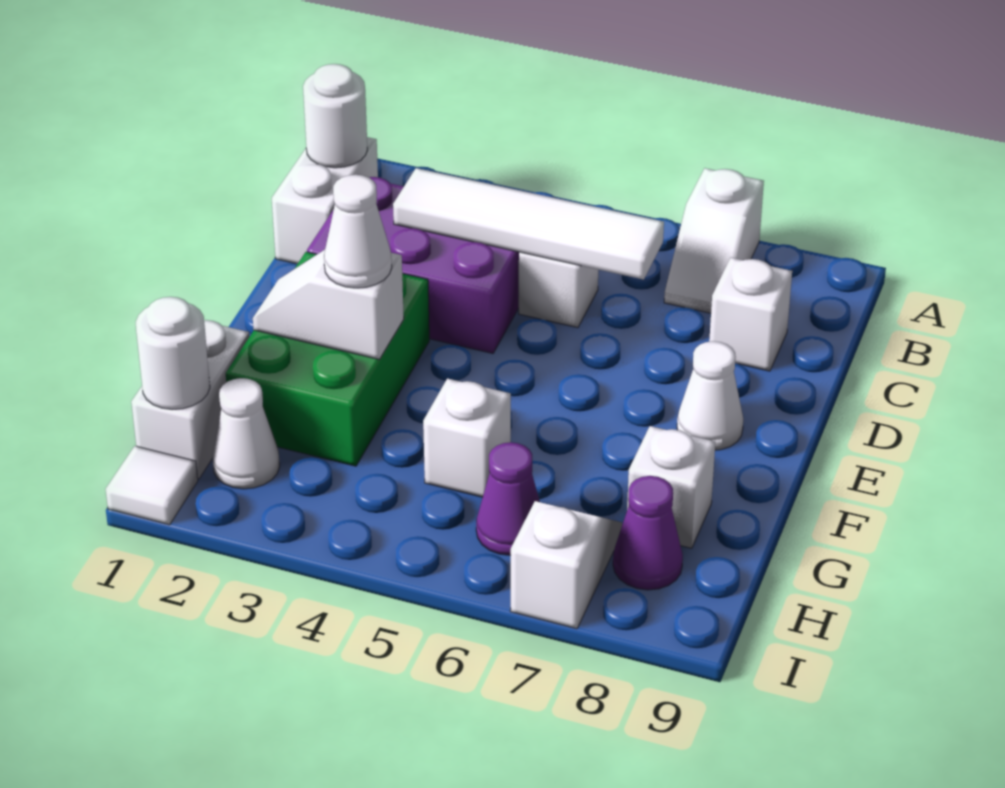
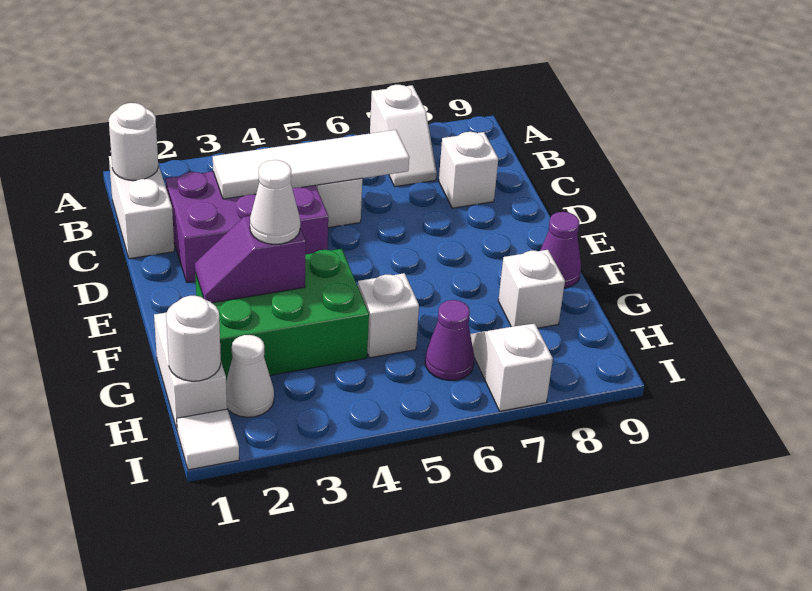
green 2x3 brick [226,252,429,466] -> green 2x3 brick turned to [195,249,369,380]
white 1x1 cone [677,341,743,450] -> none
white 1x2 slope [253,250,404,359] -> purple 1x2 slope [195,216,306,303]
purple 1x1 cone [613,476,683,590] -> purple 1x1 cone moved to [540,212,581,288]

